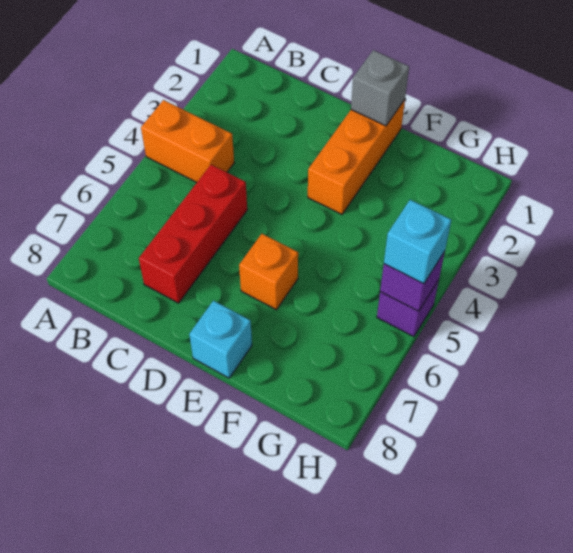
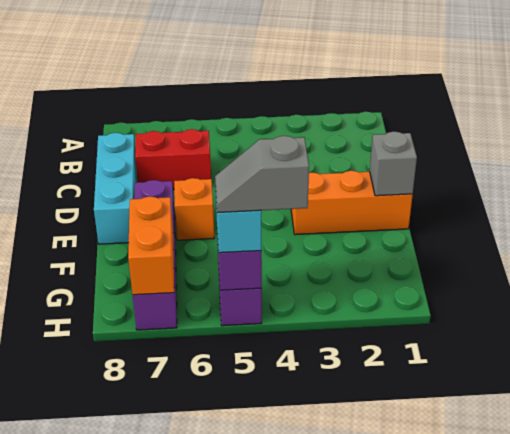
orange 1x2 brick [141,100,234,182] -> orange 1x2 brick moved to [128,196,174,295]
red 1x3 brick [139,165,247,303] -> red 1x2 brick [135,129,211,189]
none -> purple 1x4 brick [133,180,177,330]
cyan 1x1 brick [189,301,252,378] -> cyan 1x3 brick [94,133,137,244]
none -> grey 1x2 slope [215,136,309,213]

